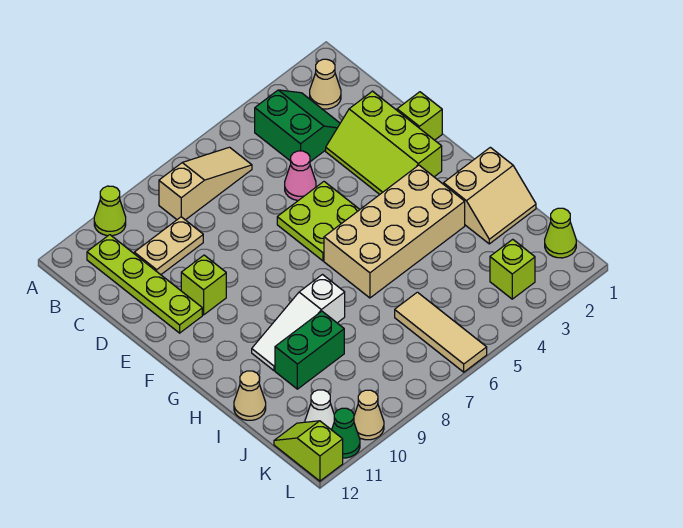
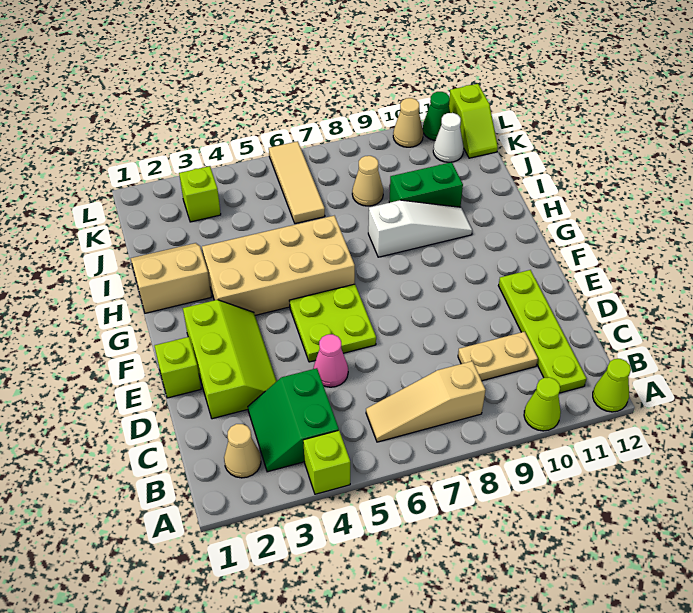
lime 1x1 brick [181,255,226,315] -> lime 1x1 brick moved to [303,431,350,494]
tan 1x1 cone [234,371,266,420] -> tan 1x1 cone moved to [352,156,383,206]
lime 1x1 cone [545,208,576,258] -> lime 1x1 cone moved to [593,359,631,412]

